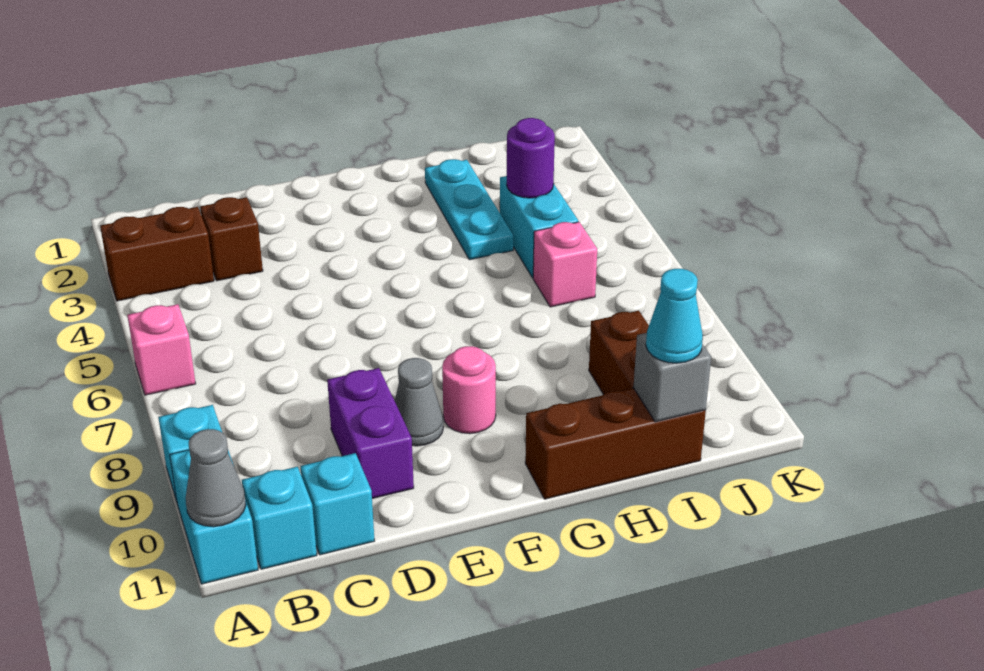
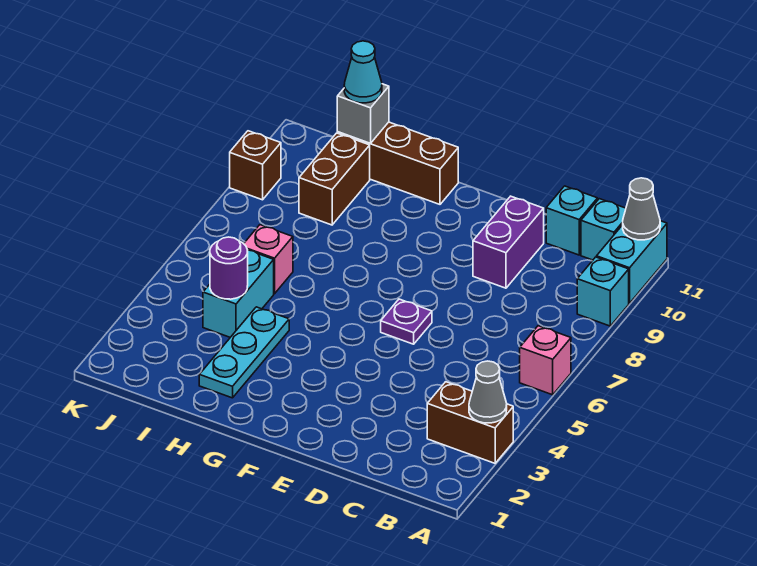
brown 1x1 brick [200,197,263,281] -> brown 1x1 brick moved to [230,131,281,200]
none -> purple 1x1 plate [381,299,432,344]
grey 1x1 cone [395,358,443,446] -> grey 1x1 cone moved to [469,361,507,423]
pink 1x1 round brick [442,346,496,434] -> none

